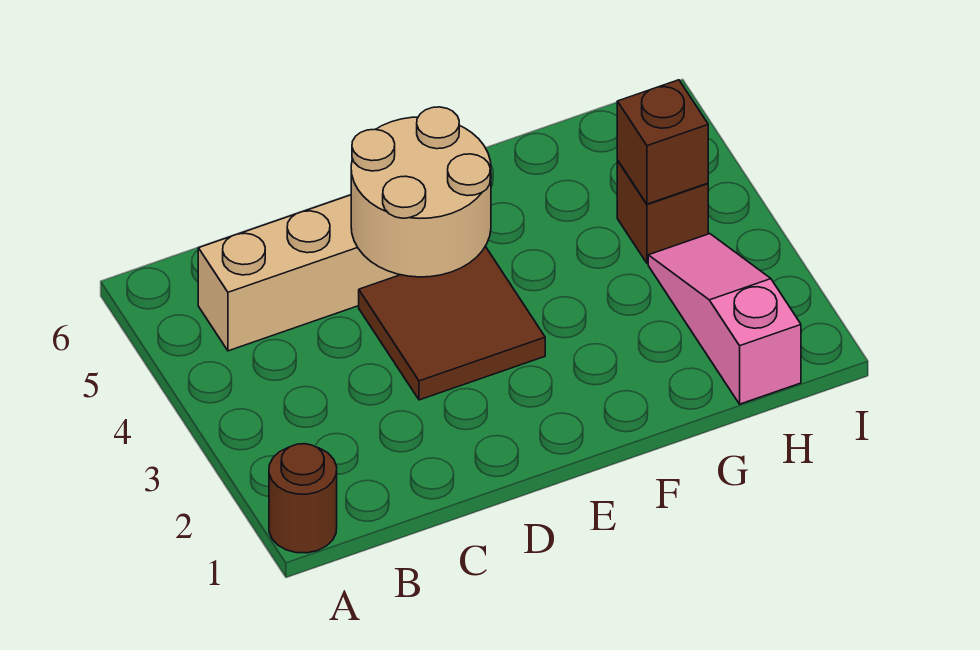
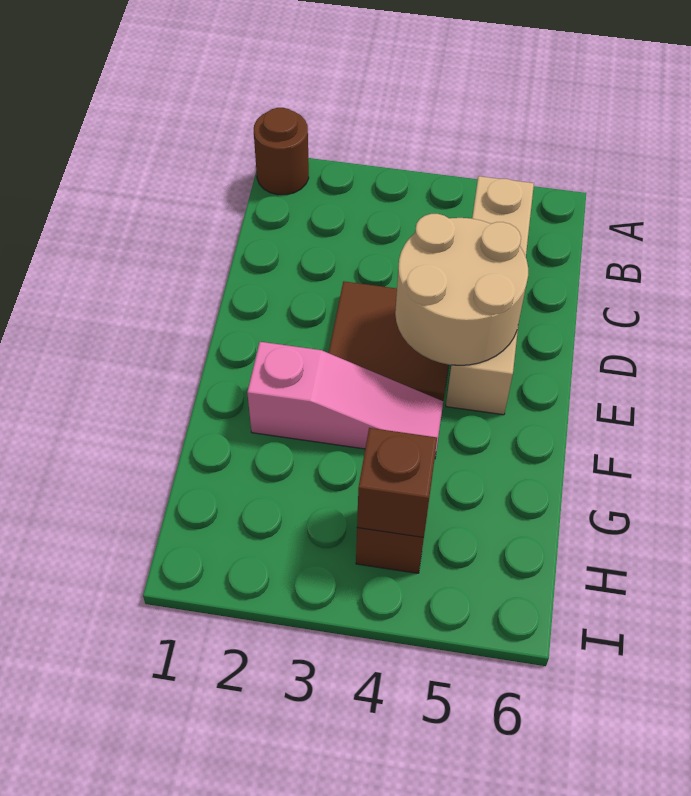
pink 1x3 slope [648,234,801,404] -> pink 1x3 slope moved to [247,342,443,456]

